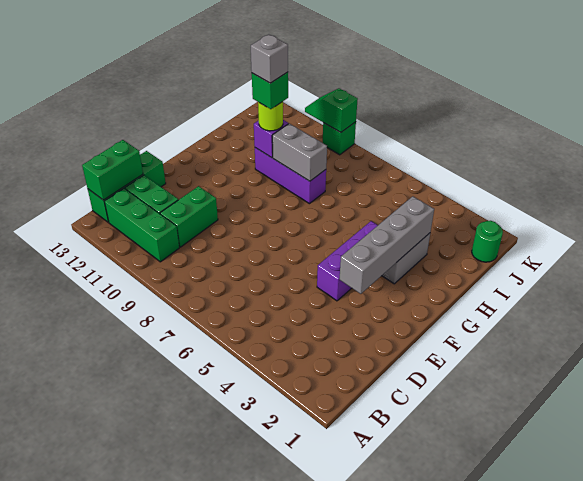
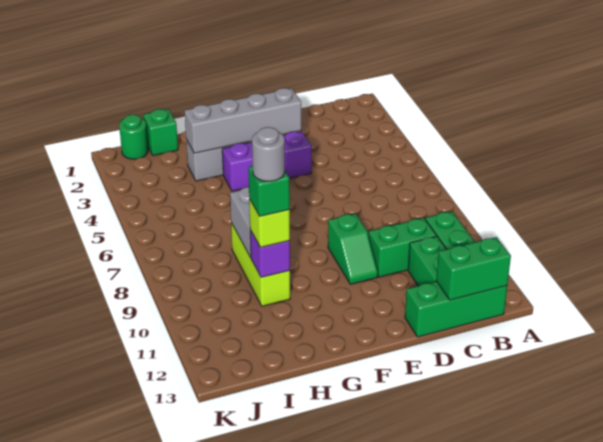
purple 1x3 brick [255,148,326,204] -> lime 1x3 brick [231,223,290,306]
lime 1x1 round brick [258,102,283,131] -> lime 1x1 brick [249,199,290,247]
grey 1x1 brick [251,34,288,83] -> grey 1x1 round brick [252,127,285,181]
green 1x1 brick [323,122,356,155] -> green 1x1 brick moved to [143,109,178,156]
green 1x2 slope [305,88,358,132] -> green 1x2 slope moved to [328,214,378,284]

